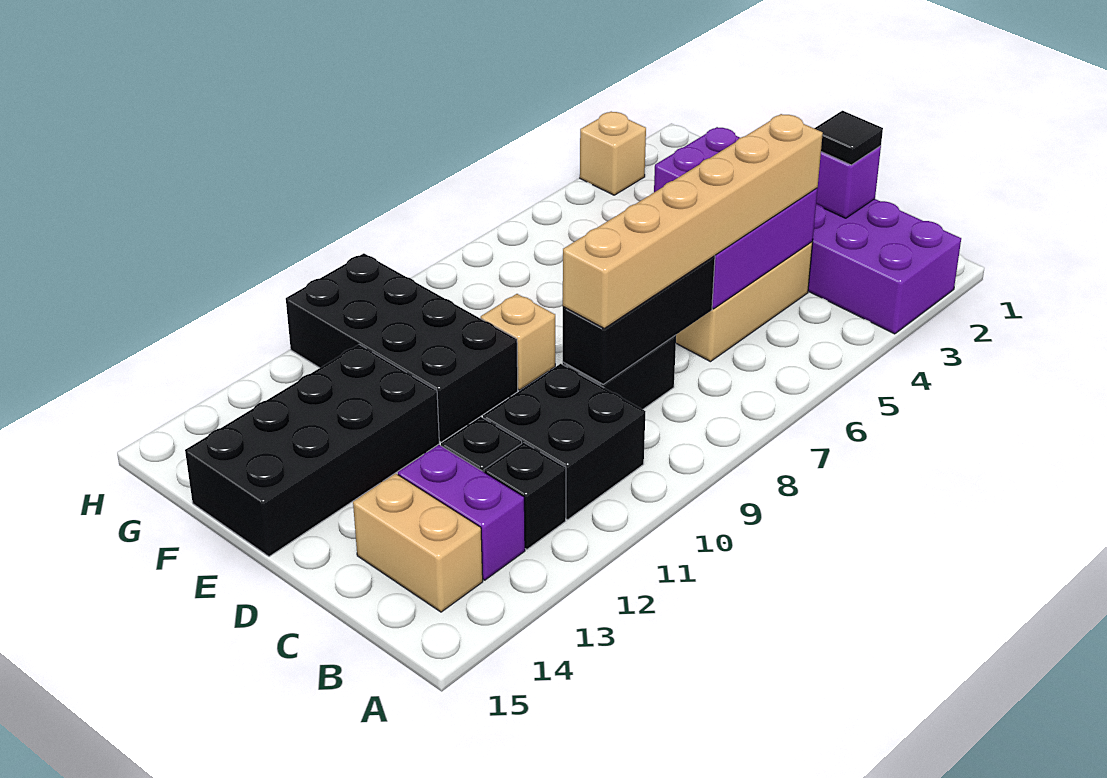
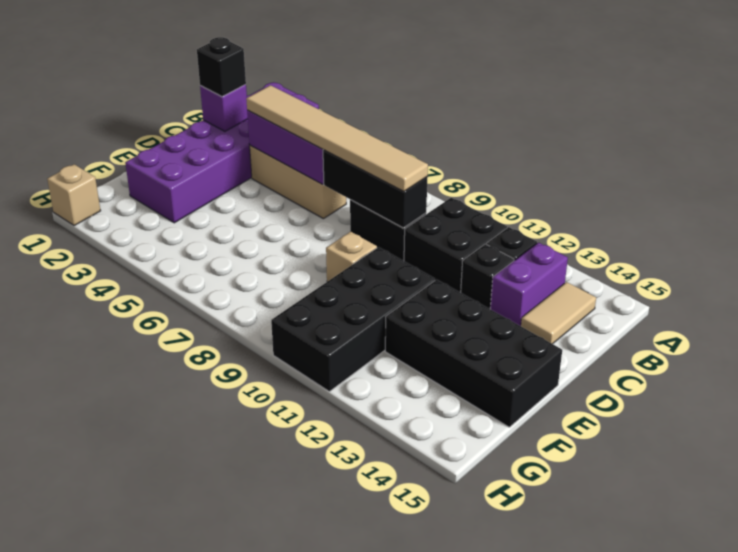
tan 1x2 brick [353,473,483,612] -> tan 1x2 tile [521,282,596,344]
black 1x1 tile [814,111,883,165] -> black 1x1 brick [197,37,246,97]
tan 1x6 brick [563,114,823,328] -> tan 1x6 tile [246,85,428,192]
tan 1x1 brick [580,112,646,195] -> tan 1x1 brick moved to [47,164,101,226]

